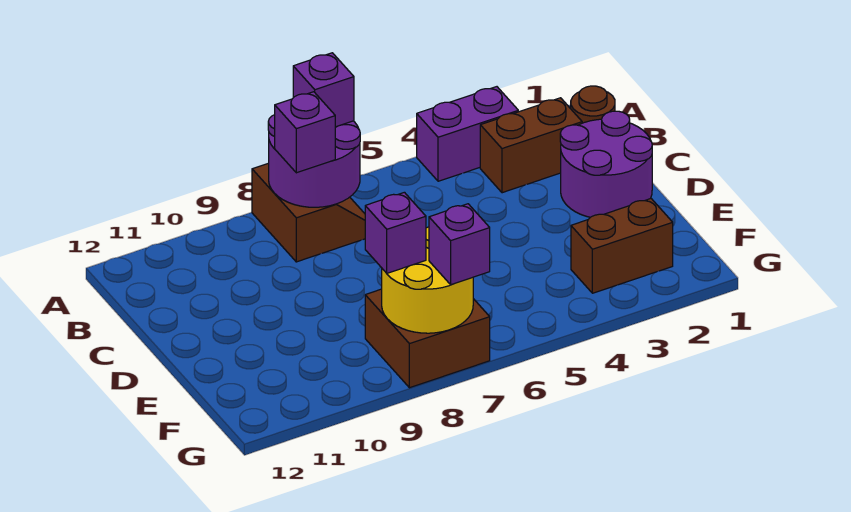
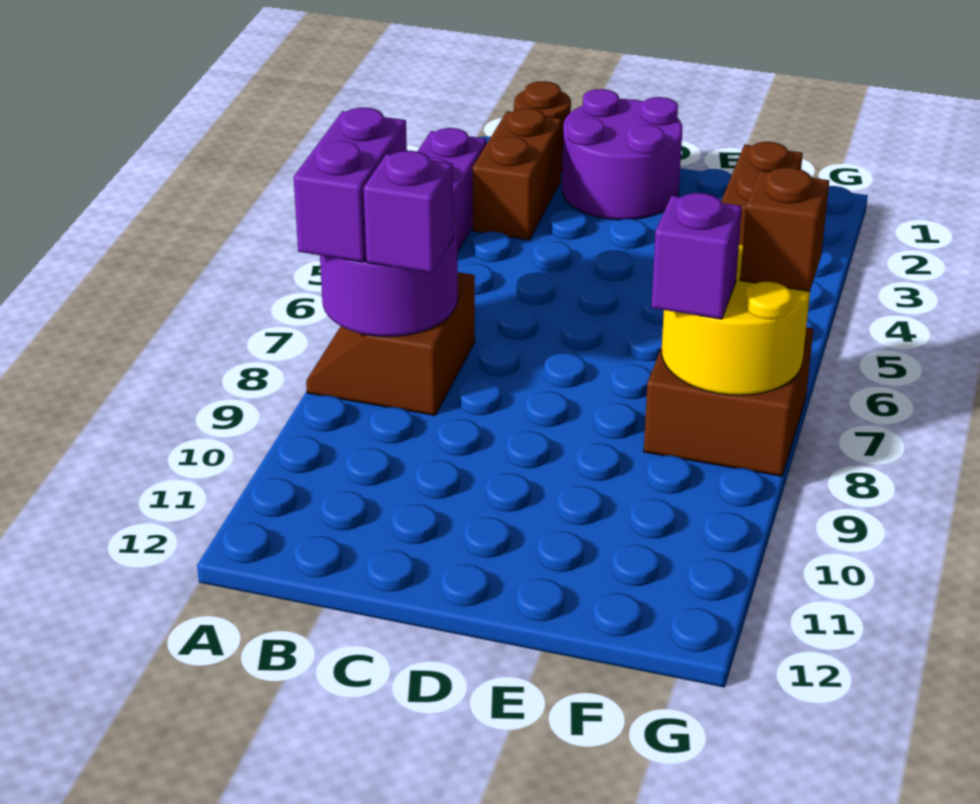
brown 2x2 slope [252,163,365,262] -> brown 2x2 slope turned to [306,272,475,415]
purple 1x1 brick [293,53,354,127] -> purple 1x2 brick [294,108,407,262]
purple 1x1 brick [429,204,490,285] -> brown 1x1 brick [740,167,829,291]

